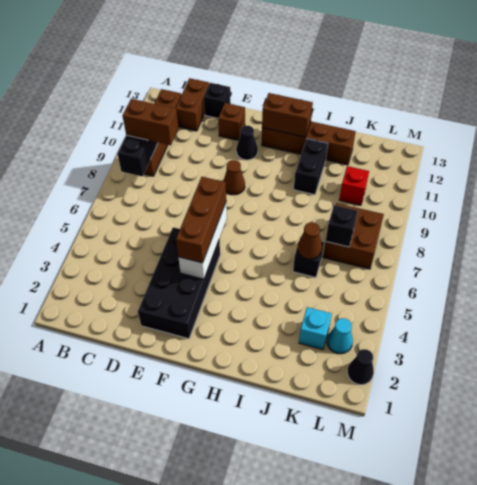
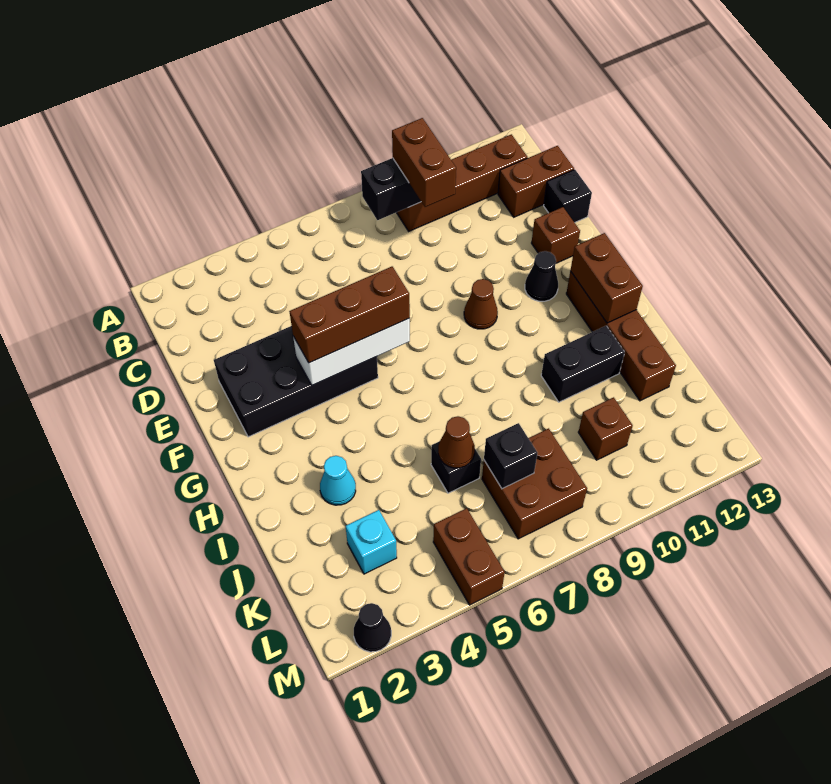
red 1x1 brick [339,166,369,205] -> brown 1x1 brick [578,397,633,460]
cyan 1x1 cone [327,318,353,354] -> cyan 1x1 cone moved to [320,456,356,505]
none -> brown 1x2 brick [433,508,505,605]

